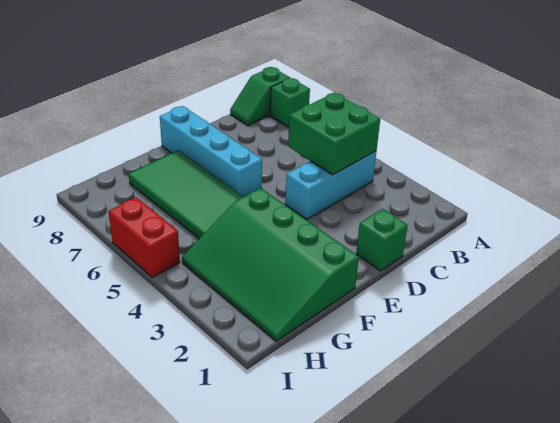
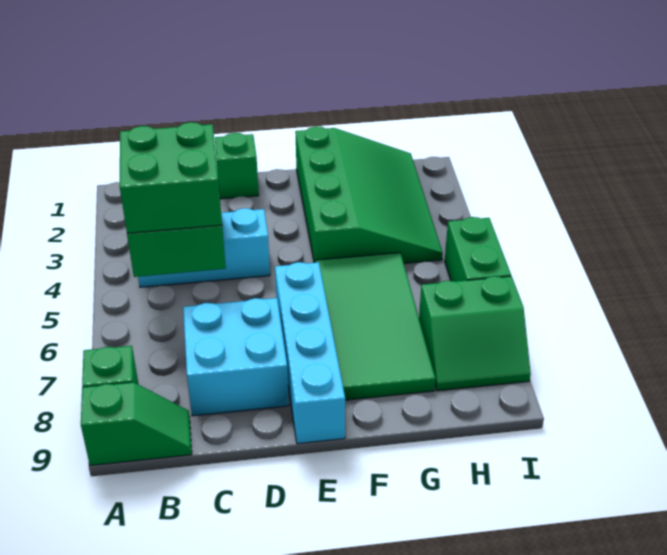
none -> green 2x2 brick [120,122,222,233]
none -> cyan 2x2 brick [183,298,289,416]
none -> green 2x2 slope [419,276,531,391]
red 1x2 brick [108,197,180,278] -> green 1x2 brick [445,217,511,282]

